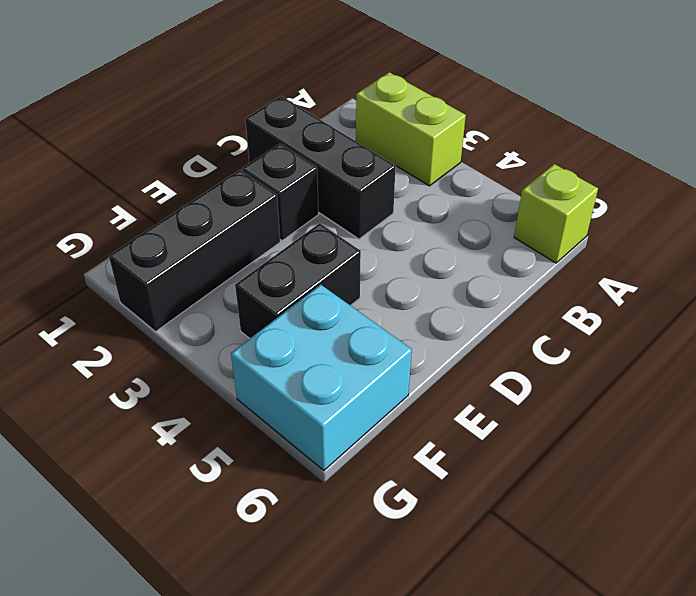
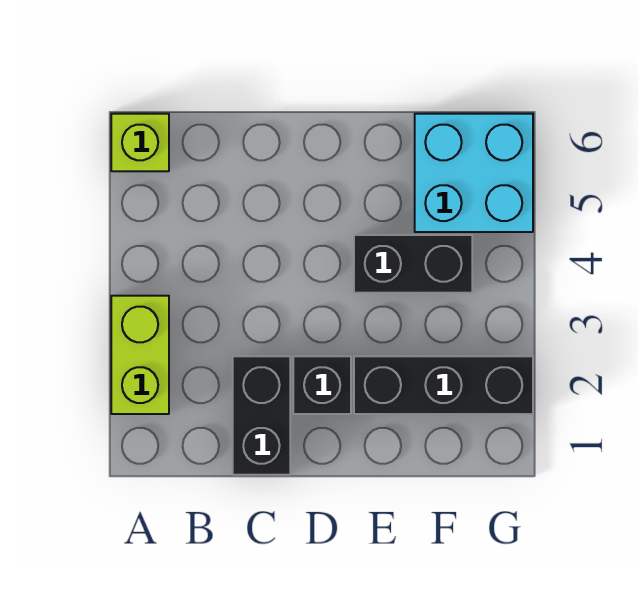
black 1x3 brick [245,96,396,239] -> black 1x2 brick [233,356,290,475]

